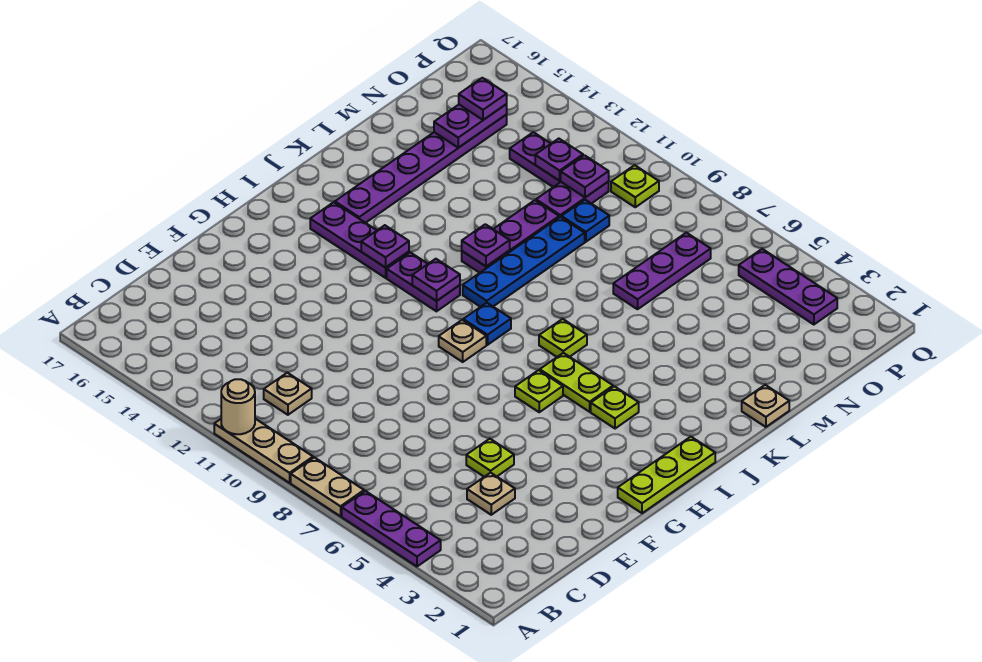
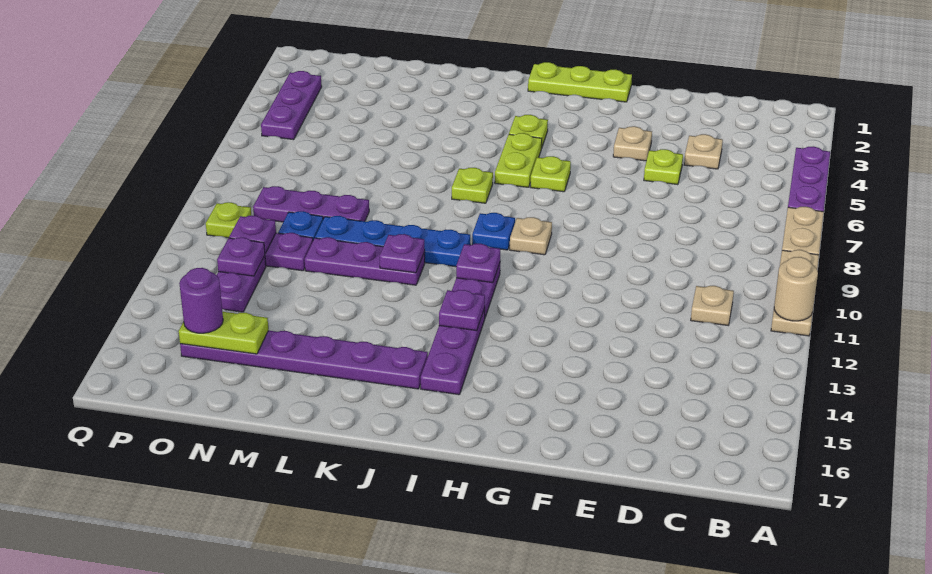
tan 1x1 plate [742,385,789,427] -> tan 1x1 plate moved to [613,126,652,161]
purple 1x3 plate [613,233,711,309] -> purple 1x3 plate moved to [253,186,369,222]
purple 1x2 plate [434,104,507,148] -> lime 1x2 plate [179,312,269,354]
purple 1x1 plate [459,78,507,120] -> purple 1x1 round brick [179,268,223,333]

